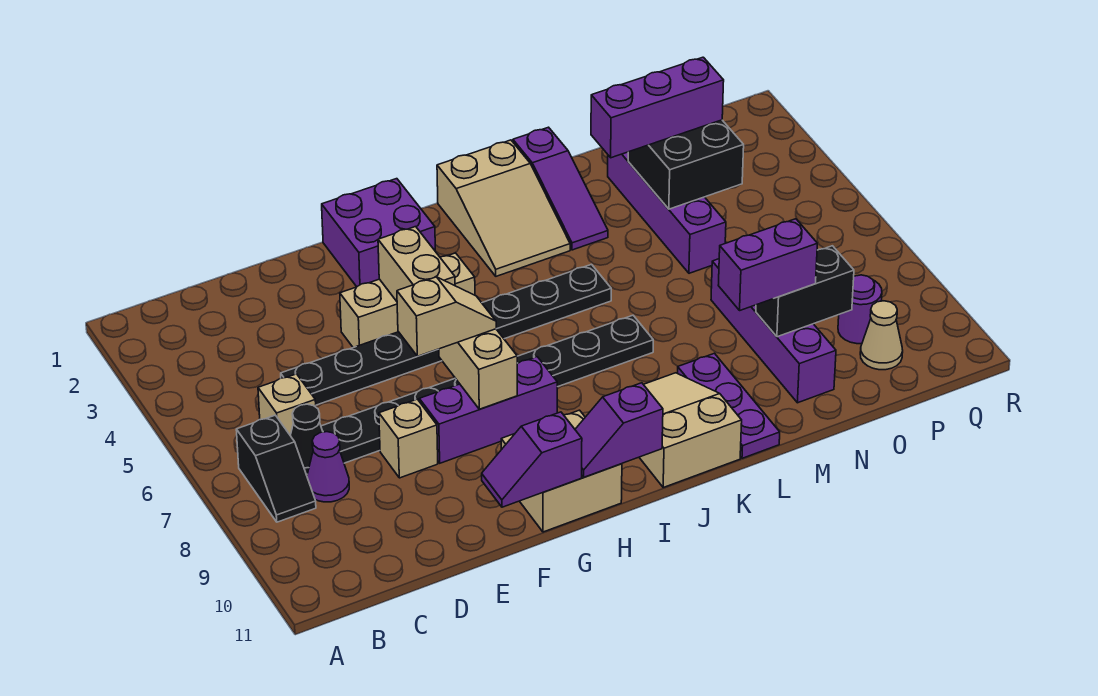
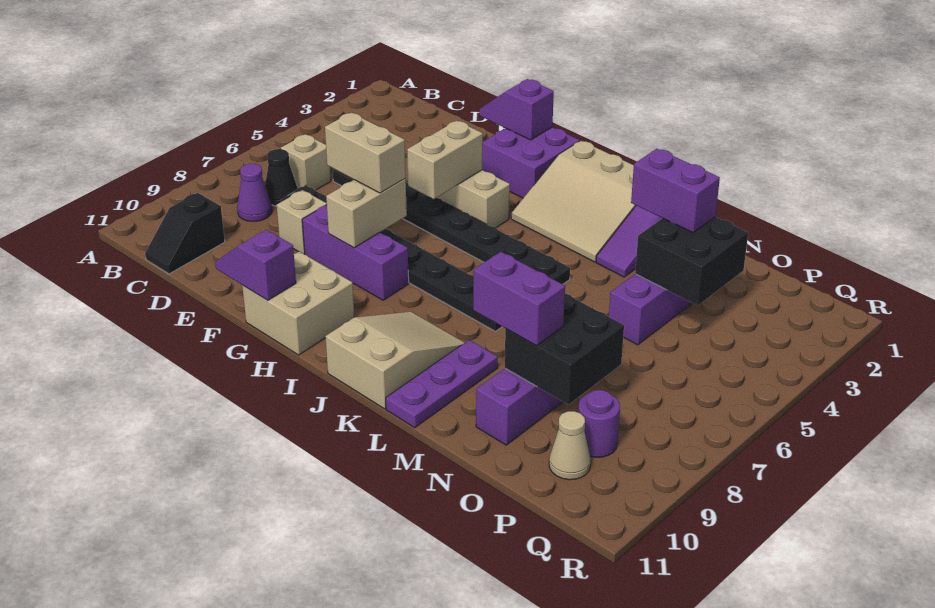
black 1x2 slope [236,415,316,522] -> black 1x2 slope moved to [145,193,225,274]
tan 1x2 slope [397,277,496,356] -> tan 1x2 brick [325,113,406,193]
purple 1x2 slope [575,383,663,477] -> purple 1x2 slope moved to [479,79,554,140]
tan 2x3 slope [437,140,570,276] -> tan 3x3 slope [511,141,636,262]
purple 1x3 brick [591,57,724,158] -> purple 1x2 brick [631,149,720,233]
black 1x2 brick [756,246,854,337] -> black 2x2 brick [505,294,624,405]

